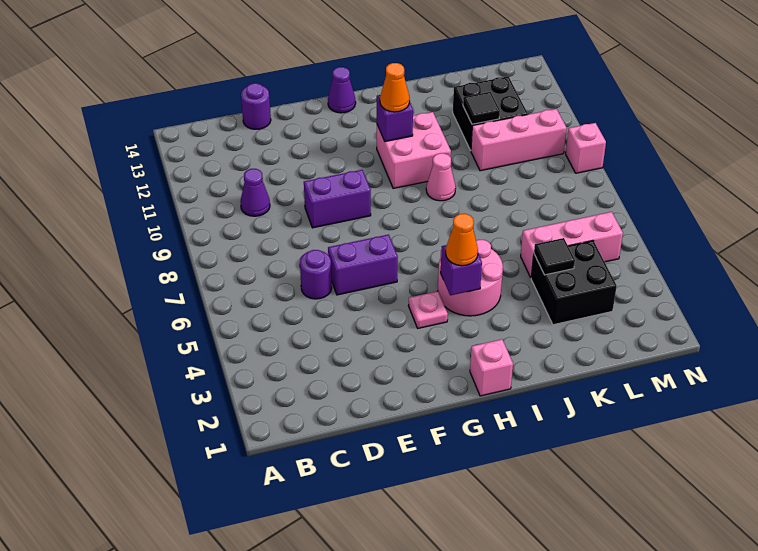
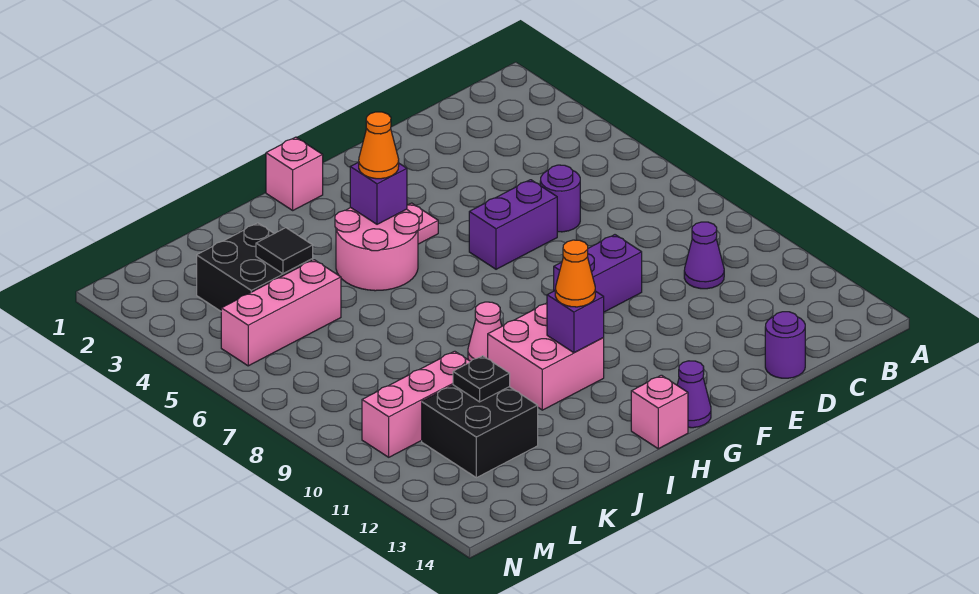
black 1x1 tile [463,92,500,124] -> black 1x1 plate [453,356,510,402]
pink 1x1 brick [566,123,606,173] -> pink 1x1 brick moved to [631,375,688,449]

